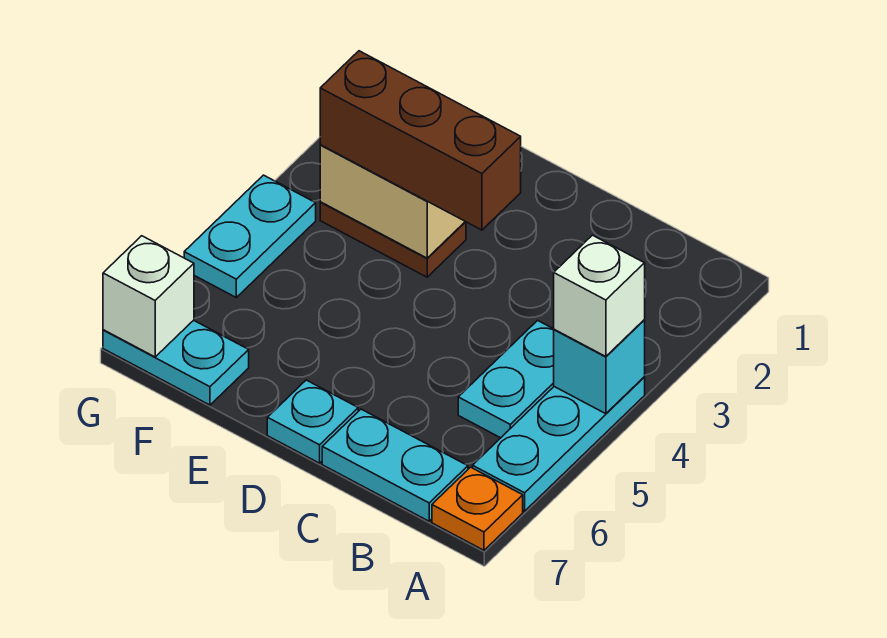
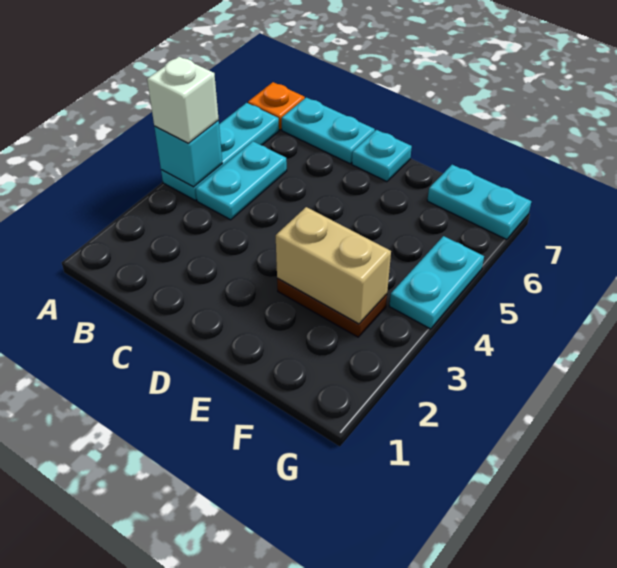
brown 1x3 brick [320,51,521,230] -> none
white 1x1 brick [103,236,194,357] -> none

